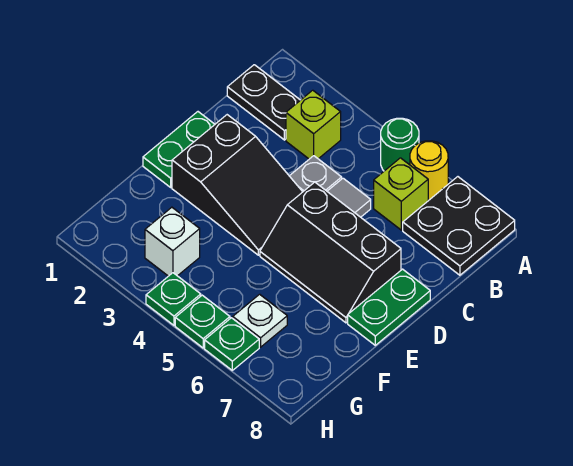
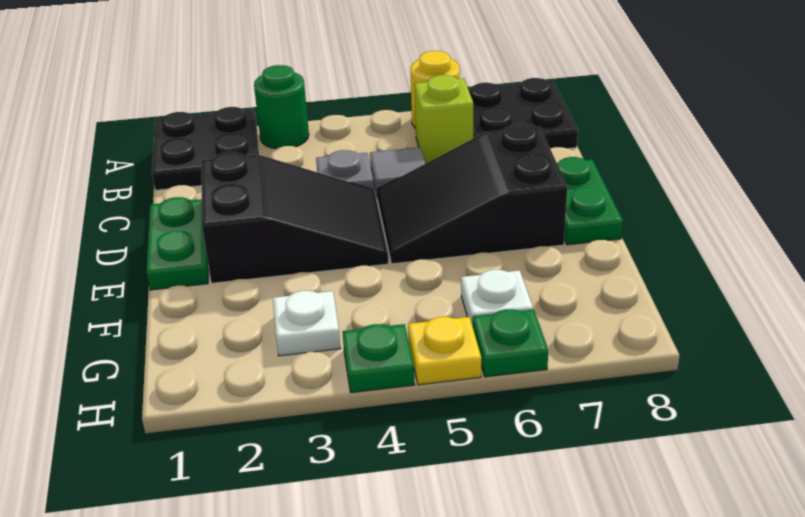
green 1x1 round brick [381,118,419,171] -> green 1x1 round brick moved to [254,65,309,149]
black 1x2 plate [227,65,300,140] -> black 2x2 plate [152,107,259,190]
lime 1x1 brick [286,90,341,159] -> none
black 2x3 slope [260,182,401,323] -> black 2x3 slope turned to [377,124,567,264]
white 1x1 brick [145,207,200,276] -> white 1x1 plate [273,291,340,356]
green 1x1 plate [175,295,230,348] -> yellow 1x1 plate [408,317,481,385]

